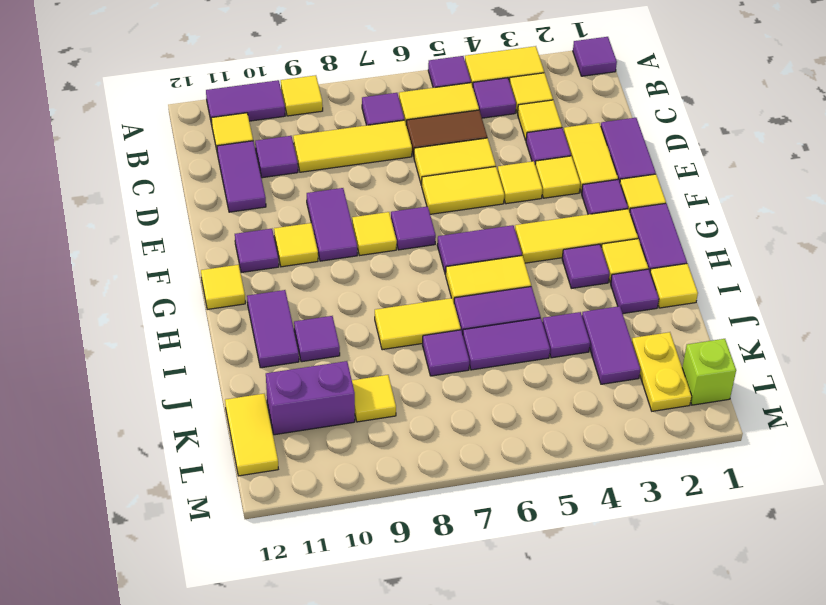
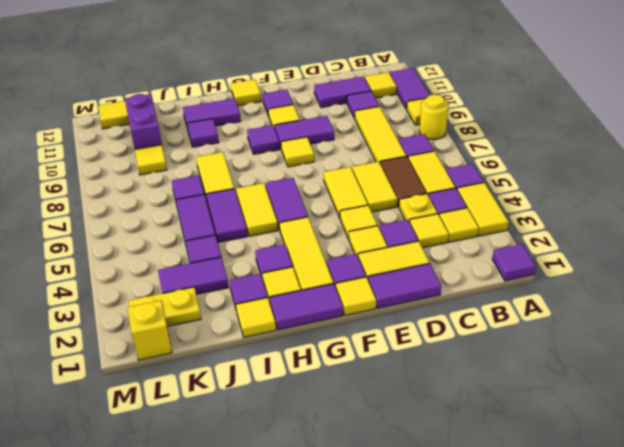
none -> yellow 1x1 round brick [419,95,449,140]
none -> yellow 1x1 plate [399,194,437,222]
purple 1x1 tile [391,207,436,250] -> purple 1x1 tile moved to [247,125,280,154]
lime 1x1 brick [682,339,736,405] -> yellow 1x1 brick [128,301,172,360]

